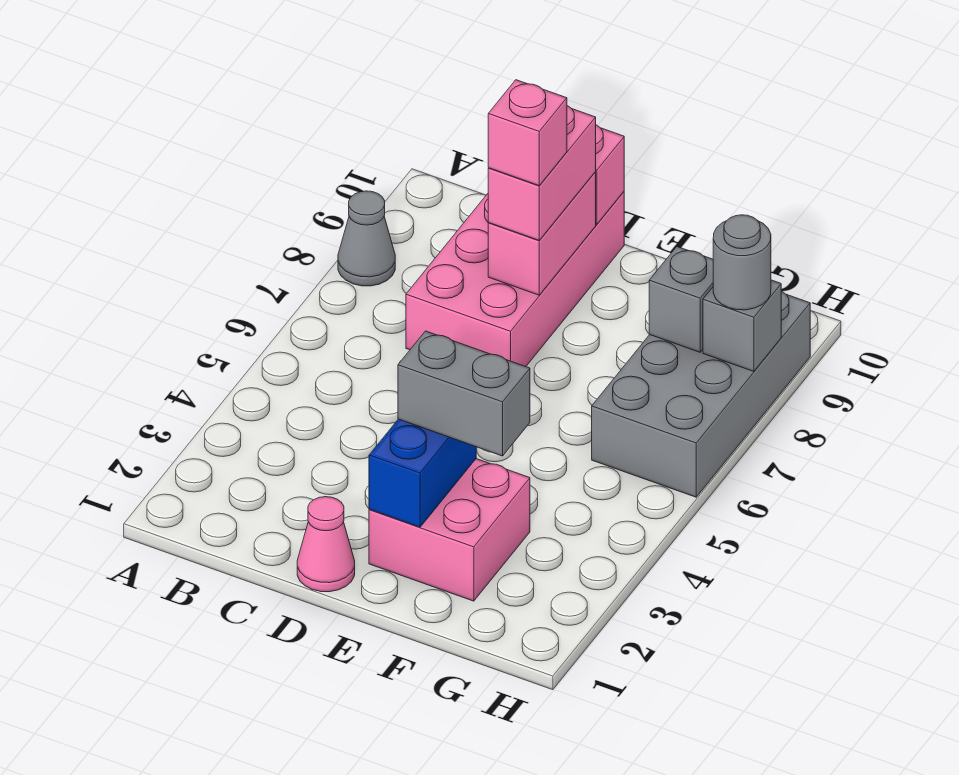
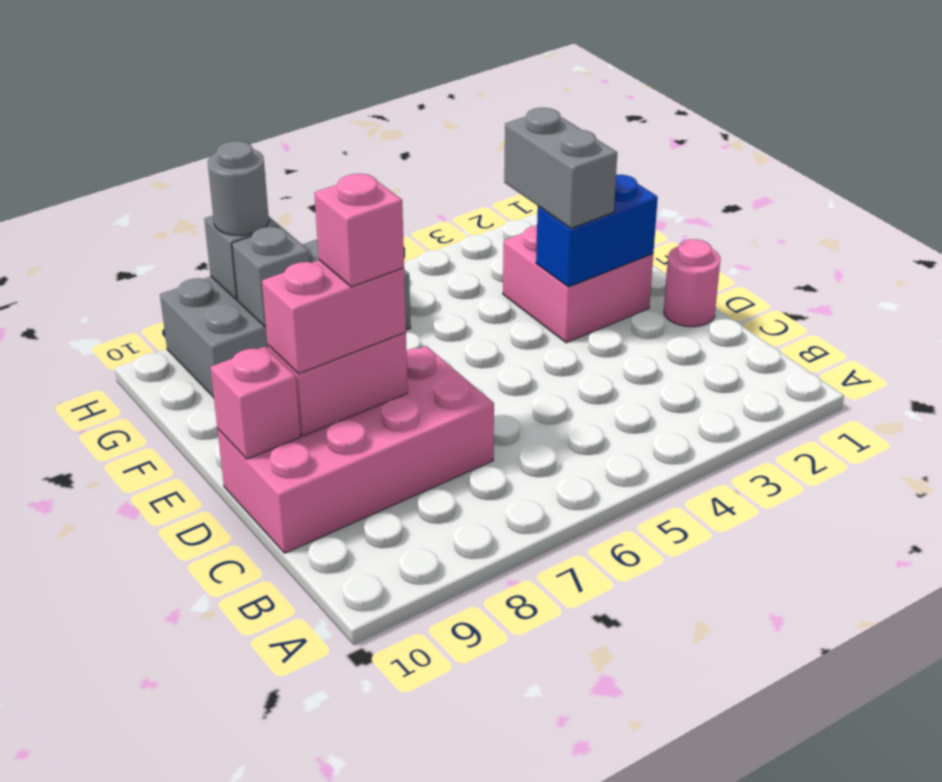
grey 1x1 cone [338,191,395,286] -> none
pink 1x1 cone [297,497,355,592] -> pink 1x1 round brick [664,239,721,327]

